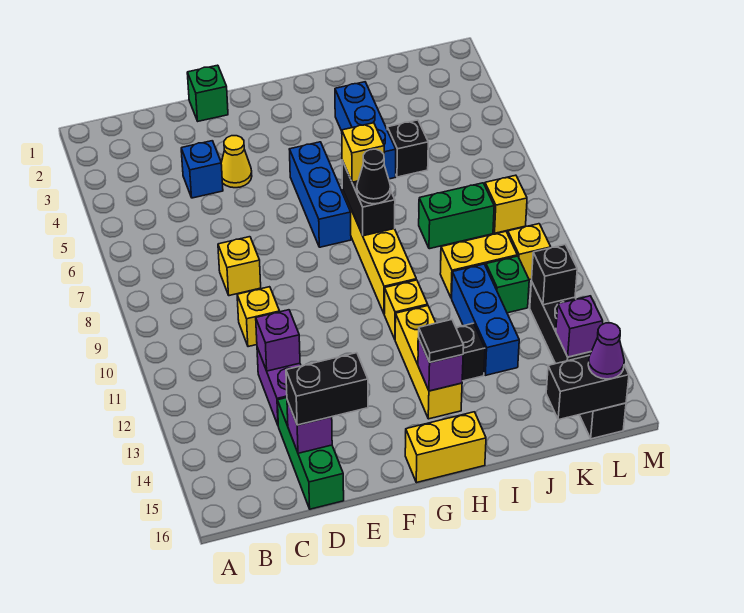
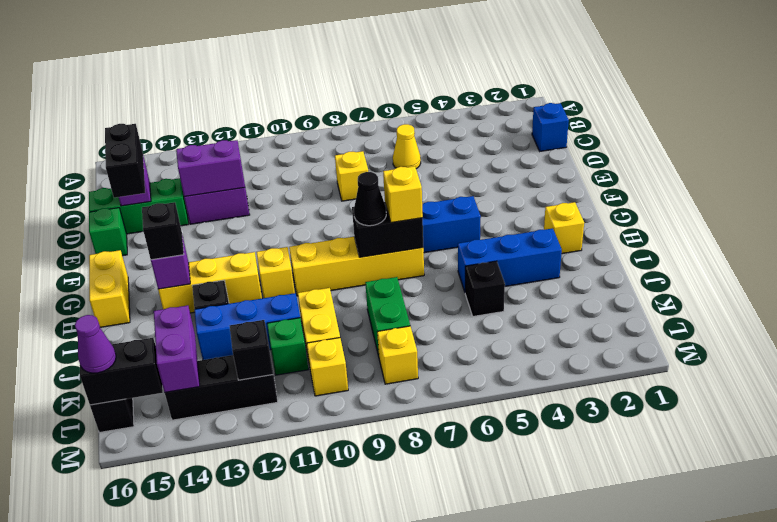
blue 1x1 brick [181,141,223,198] -> blue 1x1 brick moved to [532,103,569,151]
yellow 1x1 brick [237,287,280,347] -> yellow 1x1 brick moved to [544,202,584,254]
purple 1x1 brick [256,310,300,371] -> purple 1x2 brick [176,140,245,197]
green 1x1 brick [187,65,228,121] -> green 1x1 brick moved to [89,208,127,256]
yellow 1x1 cone [221,136,252,188] -> yellow 1x1 cone moved to [393,124,421,169]
black 1x1 tile [419,320,464,362] -> black 1x1 brick [142,202,184,260]
black 1x2 brick [546,355,629,420] -> black 1x2 brick turned to [80,338,163,405]
purple 1x1 brick [556,296,603,357] -> purple 1x2 brick [154,305,200,392]

